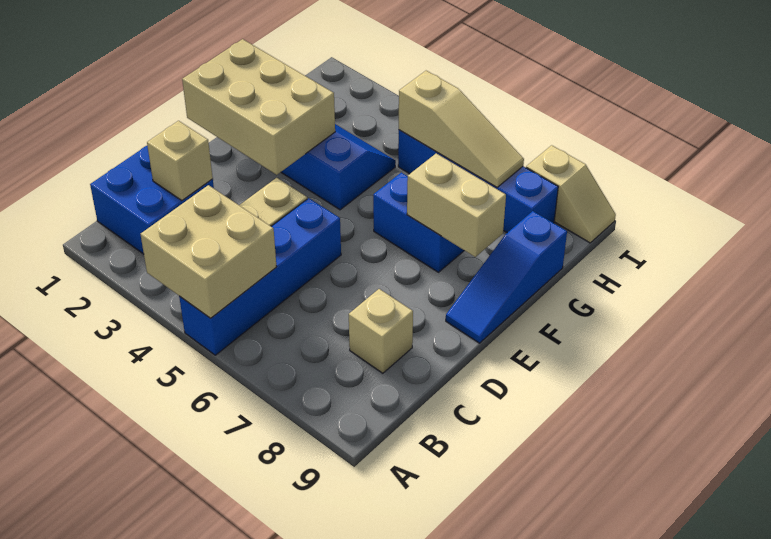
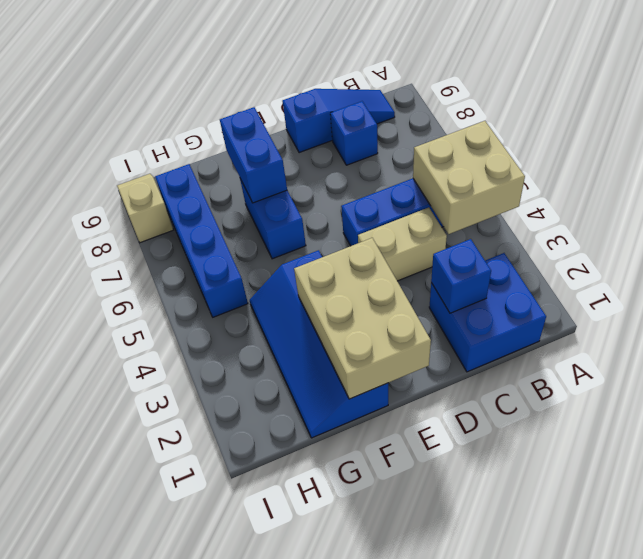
tan 1x1 brick [147,121,213,200] -> blue 1x1 brick [431,239,491,313]
tan 1x1 brick [349,289,413,373] -> blue 1x1 brick [330,101,378,165]
blue 1x3 slope [446,211,567,343] -> blue 1x3 slope moved to [282,89,395,153]
tan 1x2 brick [407,153,506,257] -> blue 1x2 brick [220,107,287,203]
tan 1x3 slope [399,71,524,187] -> none

